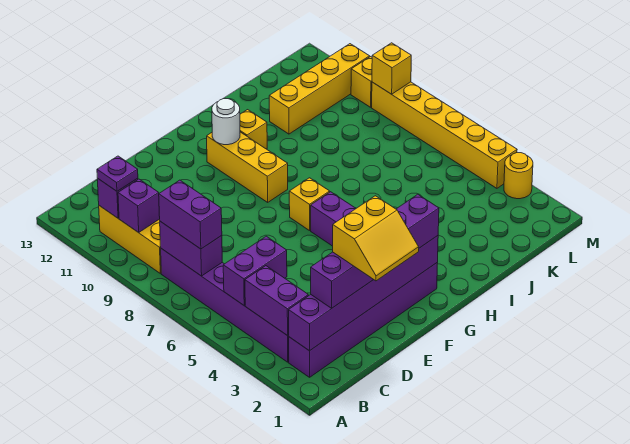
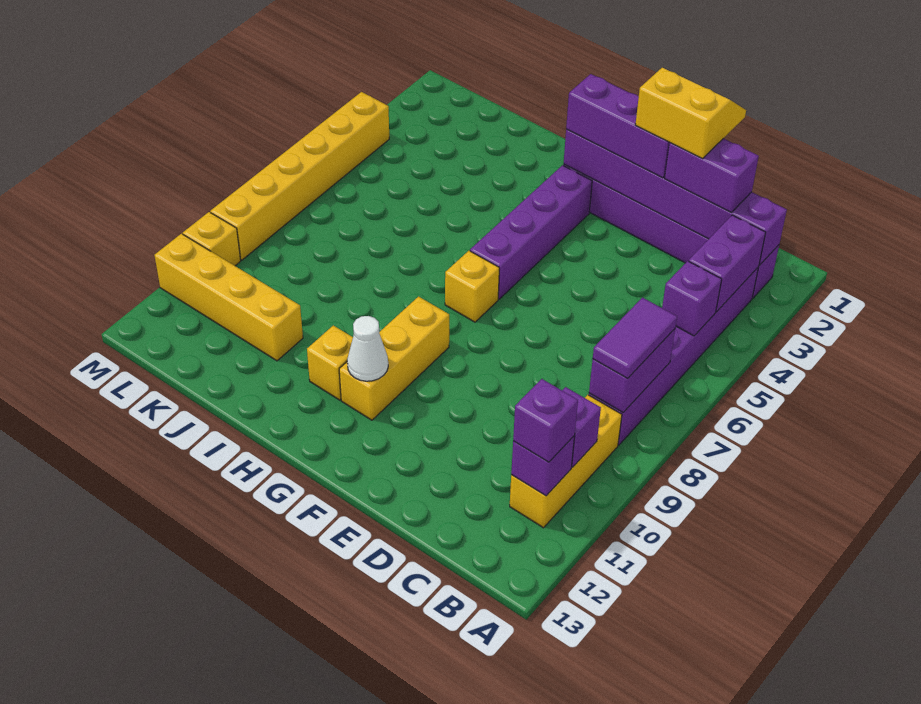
purple 1x2 brick [223,236,287,305] -> purple 1x1 brick [662,261,722,336]
purple 1x2 brick [159,180,222,249] -> purple 1x2 tile [593,298,677,379]
purple 1x1 plate [97,156,138,191] -> purple 1x1 brick [513,379,578,462]
white 1x1 round brick [212,99,240,145] -> white 1x1 cone [347,316,388,381]
yellow 1x1 round brick [504,153,533,199] -> none
yellow 1x1 brick [372,43,411,94] -> none

